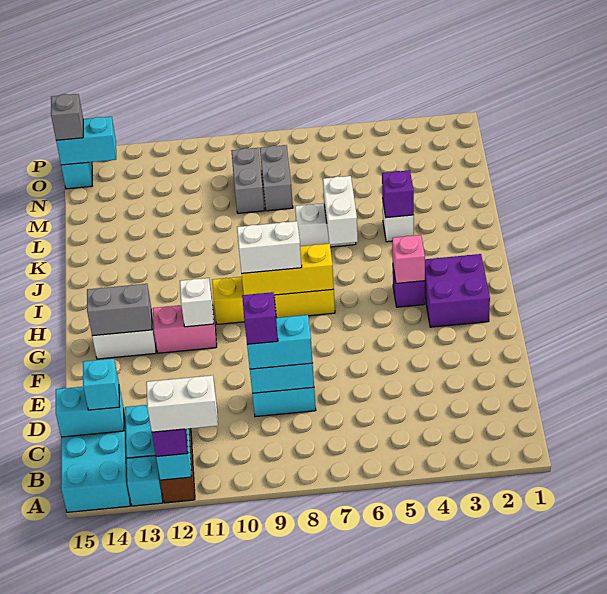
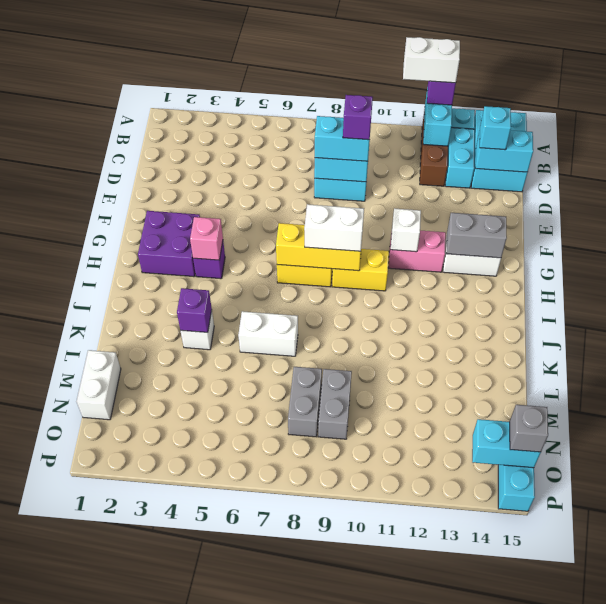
white 1x2 brick [323,176,358,245] -> white 1x2 brick moved to [77,350,121,420]

